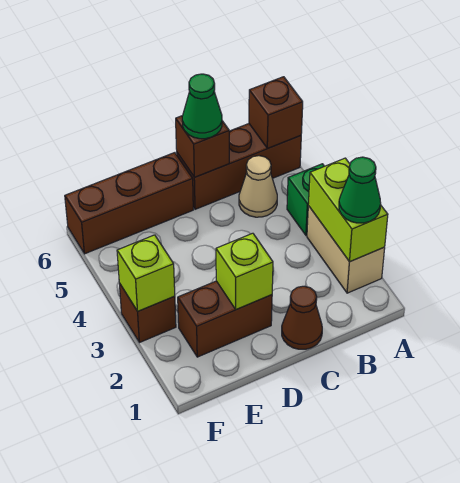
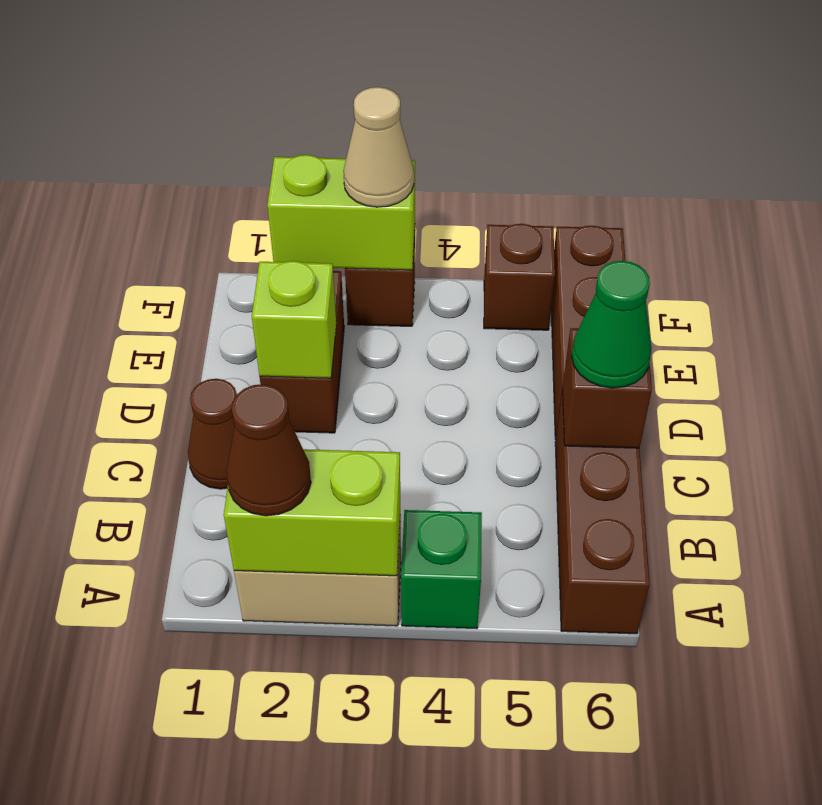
green 1x1 cone [339,157,381,223] -> brown 1x1 cone [227,384,311,516]
brown 1x1 brick [249,77,303,148] -> brown 1x1 brick moved to [484,224,555,330]
tan 1x1 cone [239,156,277,217] -> tan 1x1 cone moved to [343,87,414,207]
lime 1x1 brick [117,235,175,311] -> lime 1x2 brick [267,155,415,270]

